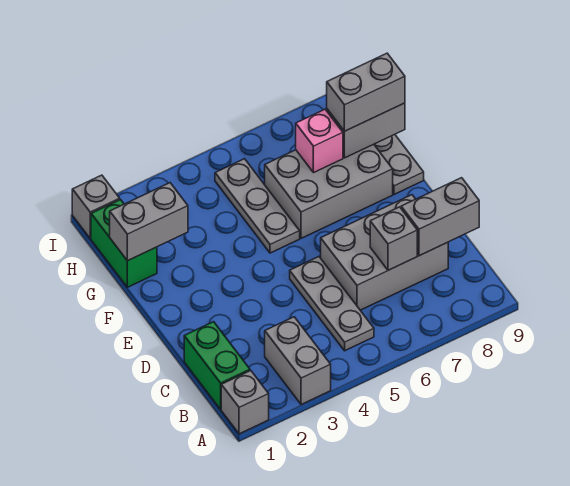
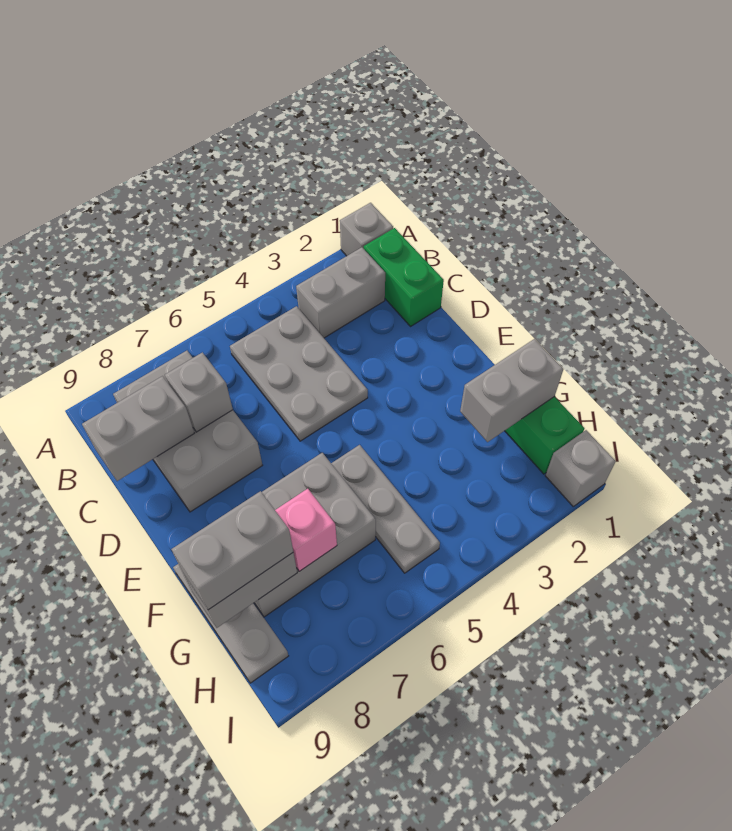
grey 1x2 brick [265,317,331,405] -> grey 1x2 brick turned to [296,247,385,338]
grey 1x3 plate [290,257,374,351] -> grey 2x3 plate [230,306,368,441]
grey 2x3 brick [321,195,448,310] -> grey 2x3 brick turned to [113,351,263,512]

